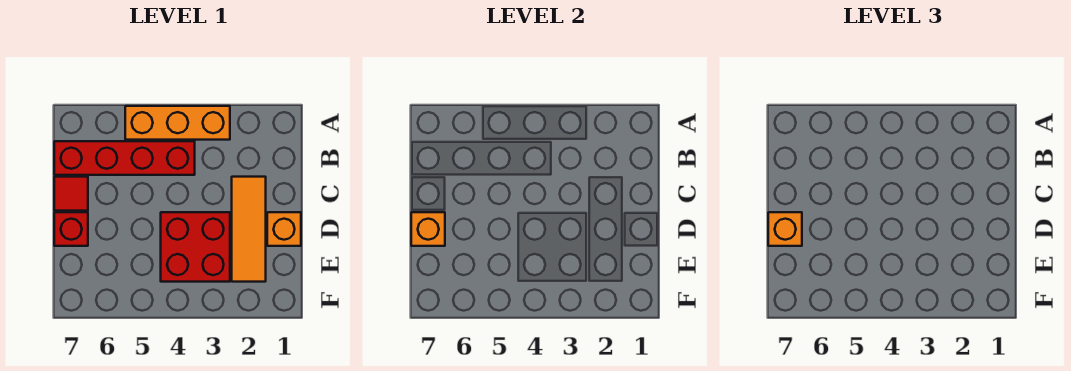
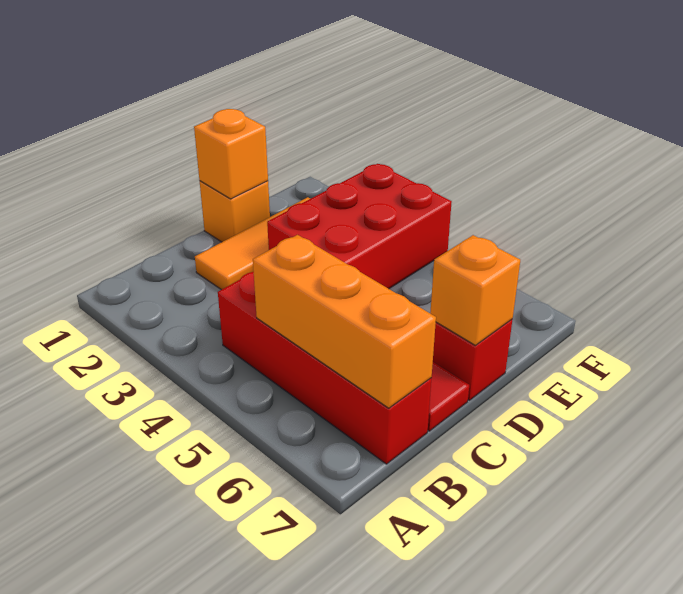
orange 1x3 brick [125,106,230,140] -> orange 1x3 brick moved to [253,235,436,408]
red 2x2 brick [161,212,230,282] -> red 2x3 brick [267,164,452,289]
orange 1x1 brick [768,212,802,246] -> orange 1x1 brick moved to [194,109,268,199]

